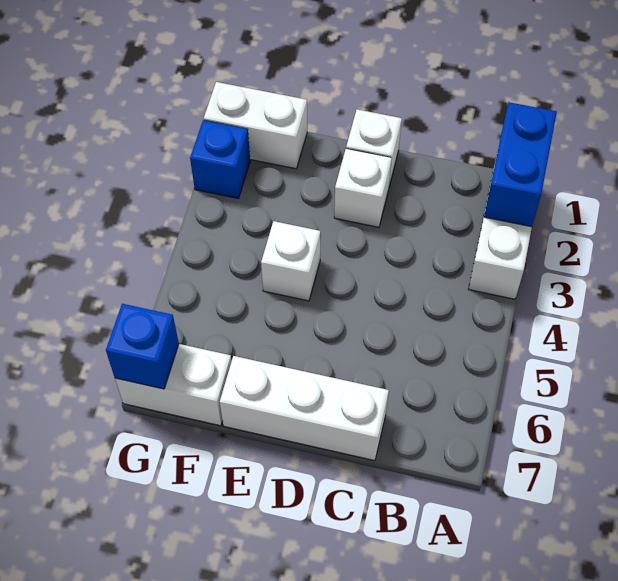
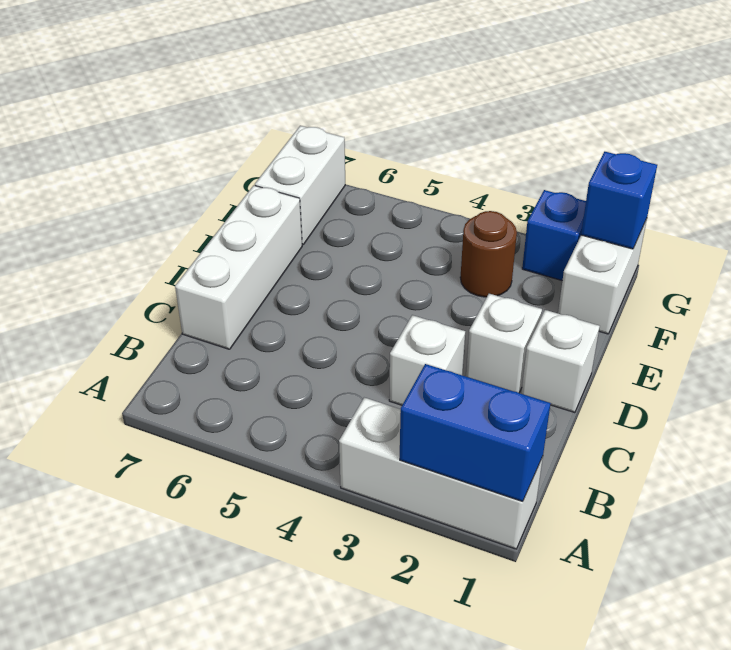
white 1x1 brick [261,221,320,301] -> white 1x1 brick moved to [389,315,465,405]
none -> brown 1x1 round brick [460,211,517,297]
blue 1x1 brick [106,304,179,389] -> blue 1x1 brick moved to [581,152,657,249]

